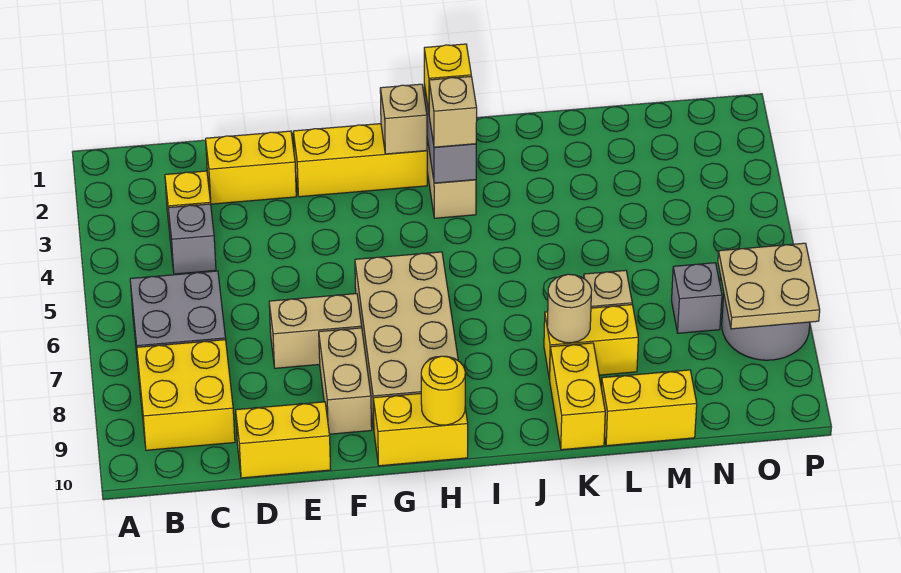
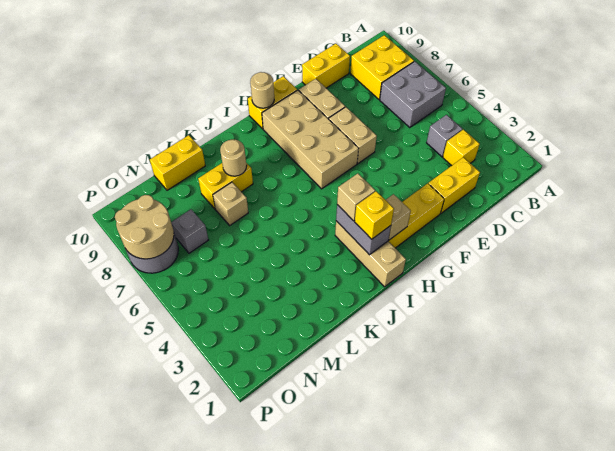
tan 1x2 brick [269,294,362,368] -> tan 1x2 brick turned to [329,107,377,164]
yellow 1x1 round brick [421,356,465,425] -> tan 1x1 round brick [250,72,274,108]
yellow 1x2 brick [550,343,605,450] -> none
tan 2x2 plate [718,243,820,329] -> tan 2x2 round brick [115,195,174,259]

